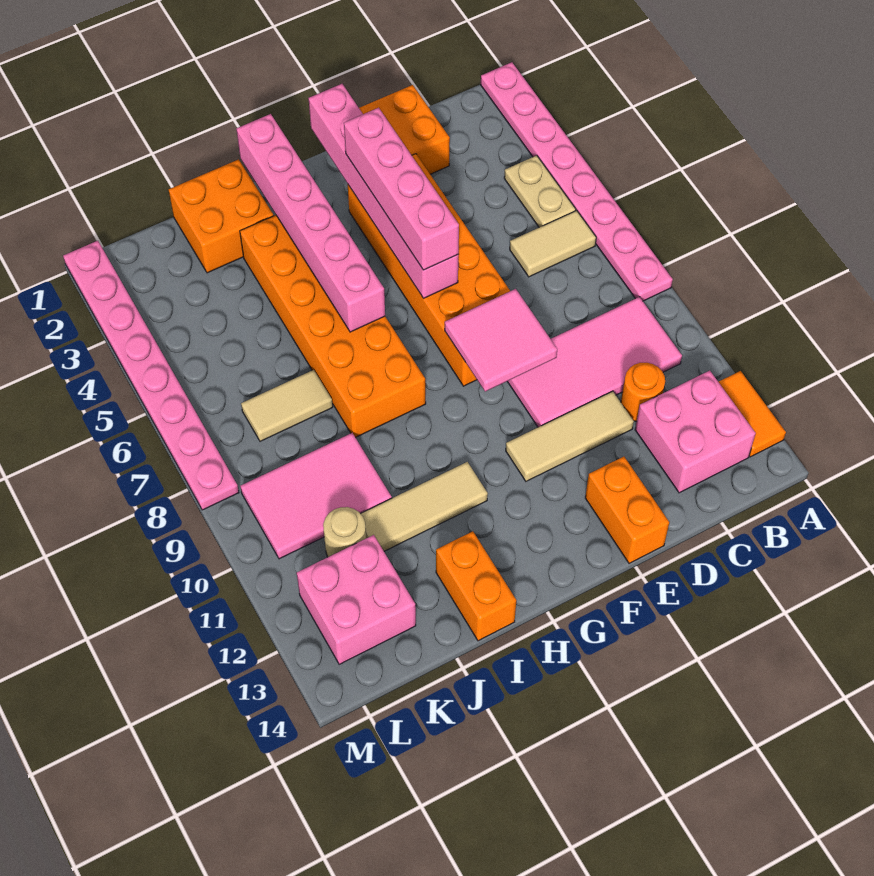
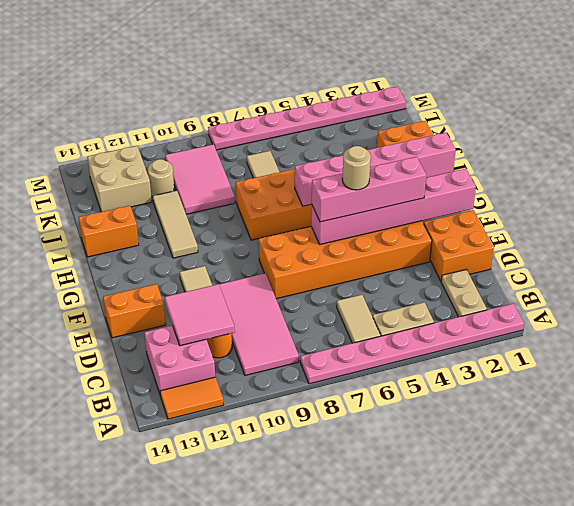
none -> tan 1x2 plate [441,270,487,317]
pink 2x2 tile [445,289,557,392] -> pink 2x2 tile moved to [165,284,235,346]
none -> tan 1x1 round brick [342,146,371,190]
pink 2x2 brick [297,535,416,664] -> tan 2x2 brick [88,146,152,212]

